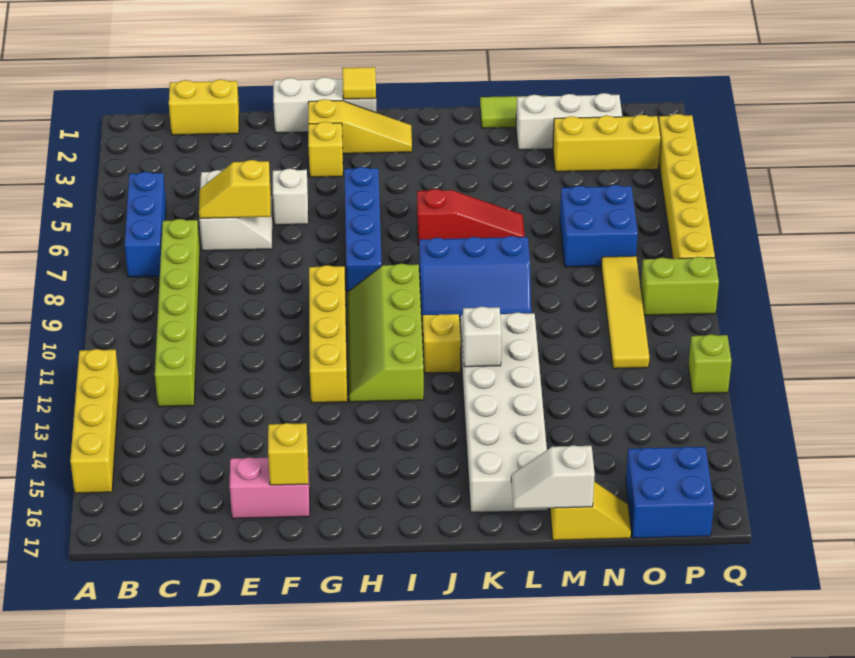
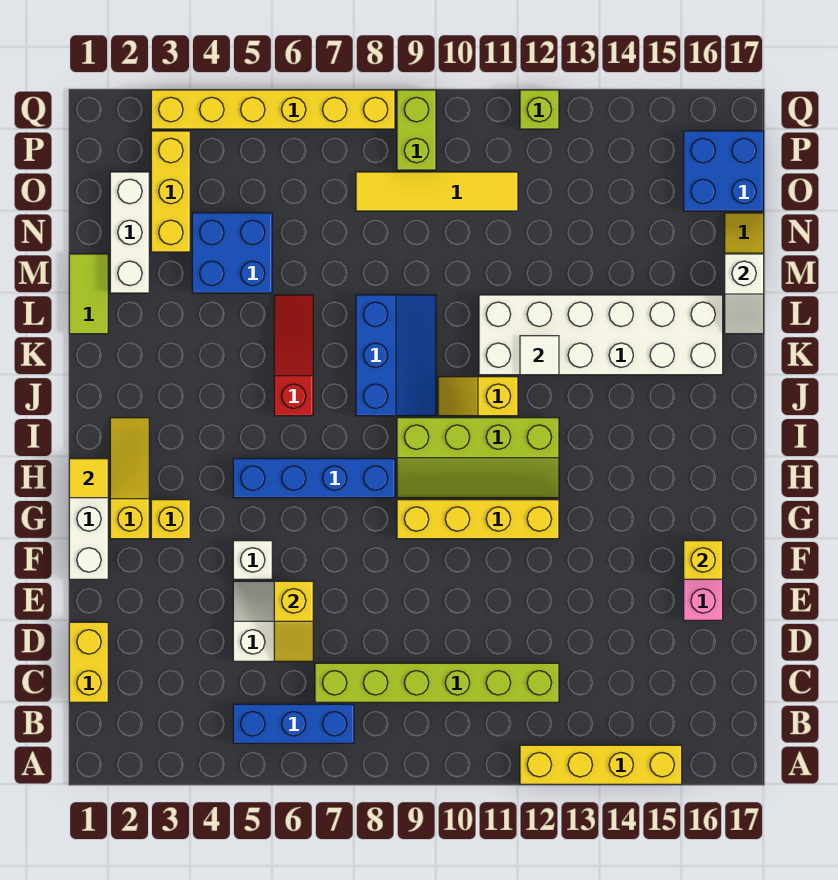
white 1x1 brick [462,307,502,367] -> white 1x1 tile [520,336,559,375]
blue 2x2 brick [560,185,638,267] -> blue 2x2 brick moved to [192,213,272,293]

